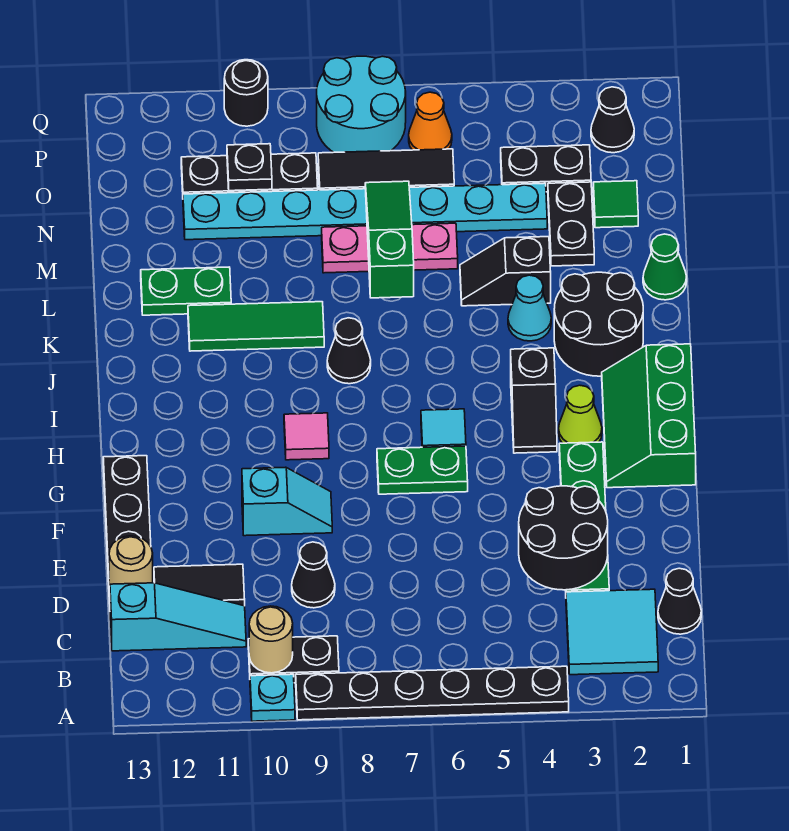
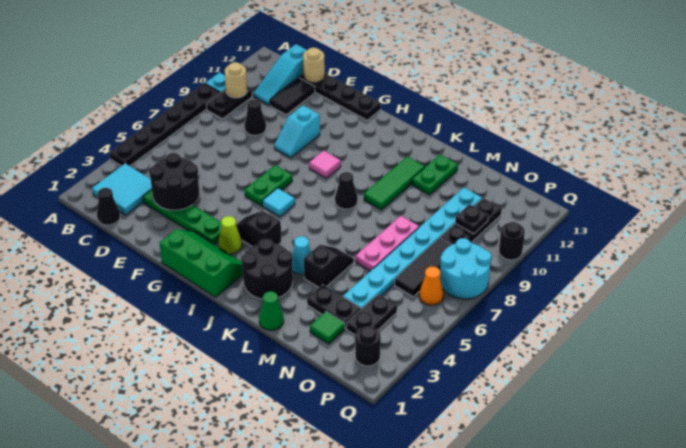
green 1x3 slope [365,181,414,298] -> none
black 1x1 cone [591,87,634,153] -> black 1x1 round brick [355,326,381,366]

